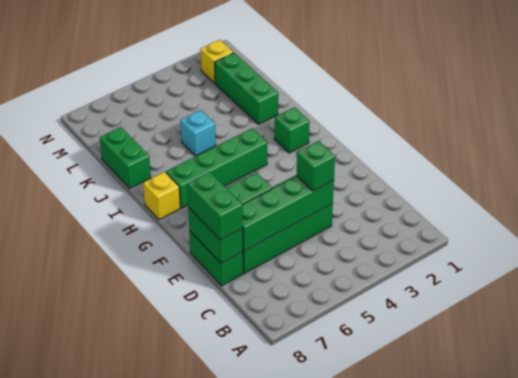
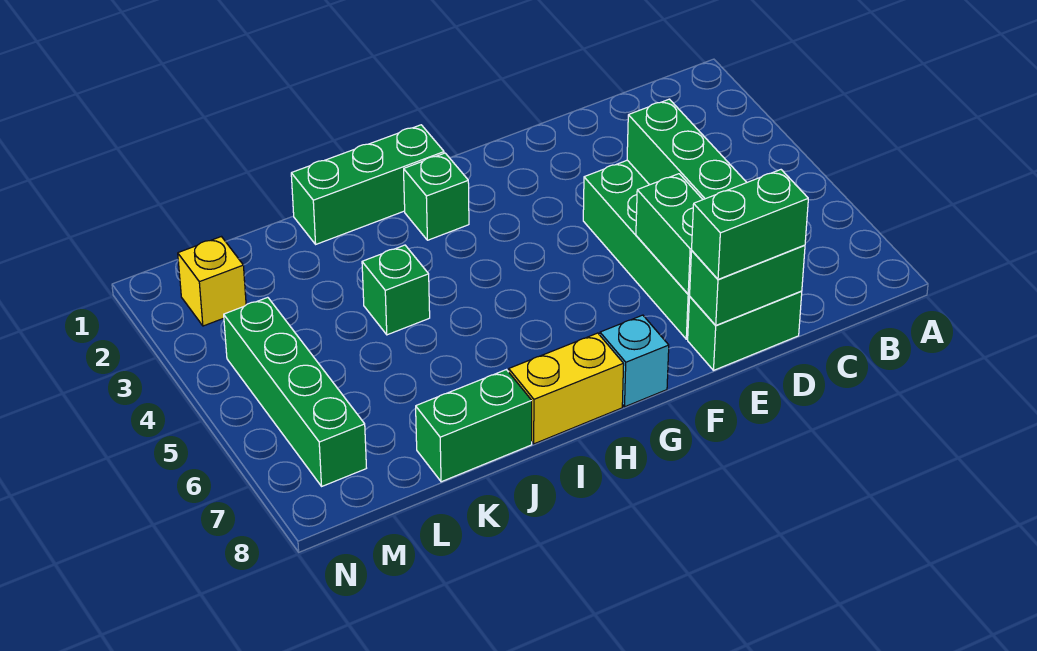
green 1x1 brick [297,141,335,191] -> green 1x1 brick moved to [362,245,430,335]
green 1x4 brick [166,128,267,208] -> green 1x4 brick moved to [224,297,366,486]
yellow 1x1 brick [143,172,180,220] -> yellow 1x2 brick [509,333,624,444]
green 1x3 brick [215,53,278,124] -> green 1x3 brick moved to [291,125,444,244]
cyan 1x1 brick [180,110,216,156] -> cyan 1x1 brick moved to [600,315,669,407]

